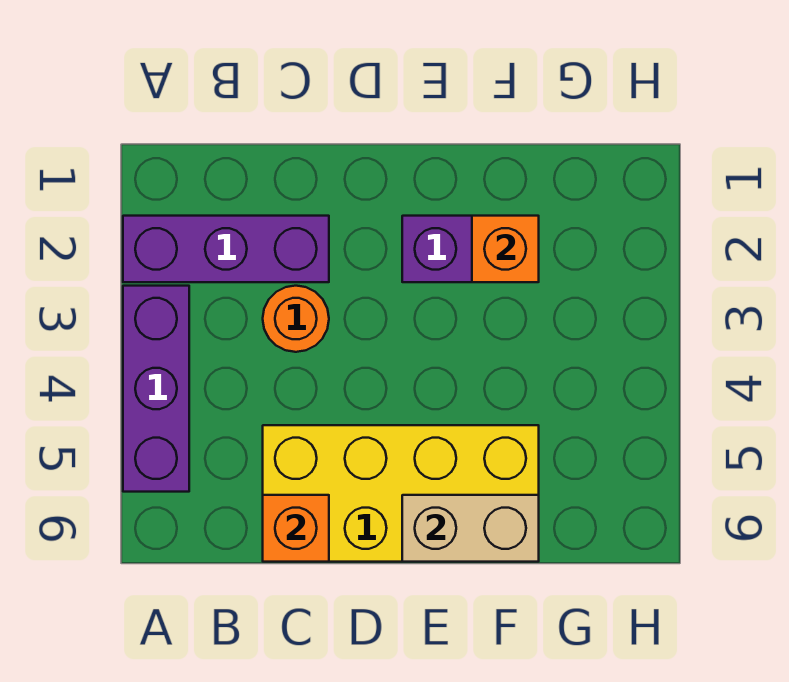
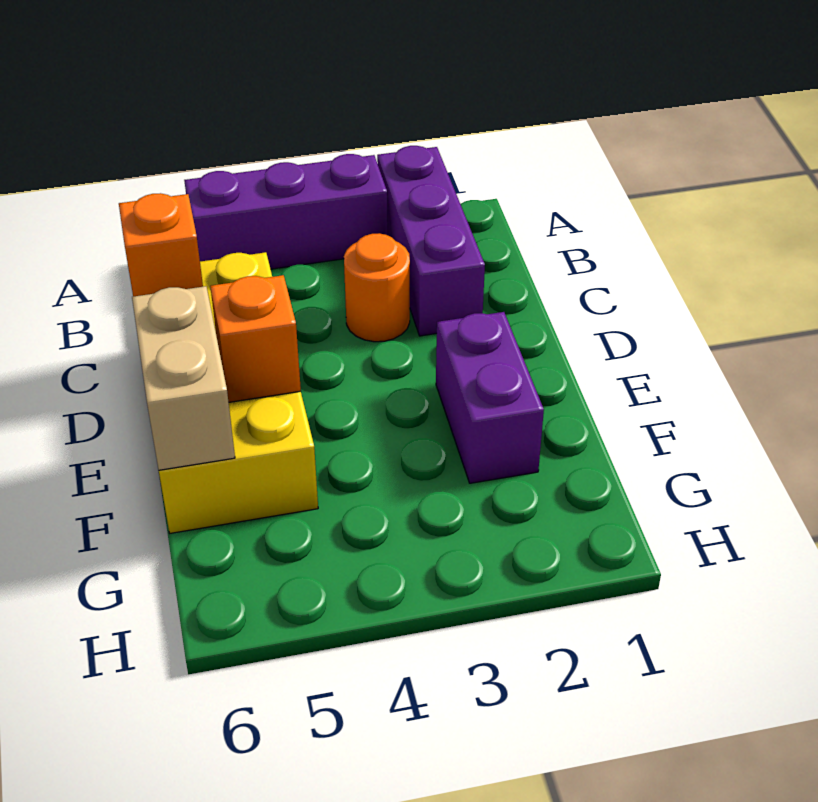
orange 1x1 brick [472,216,539,282] -> orange 1x1 brick moved to [210,275,301,402]

